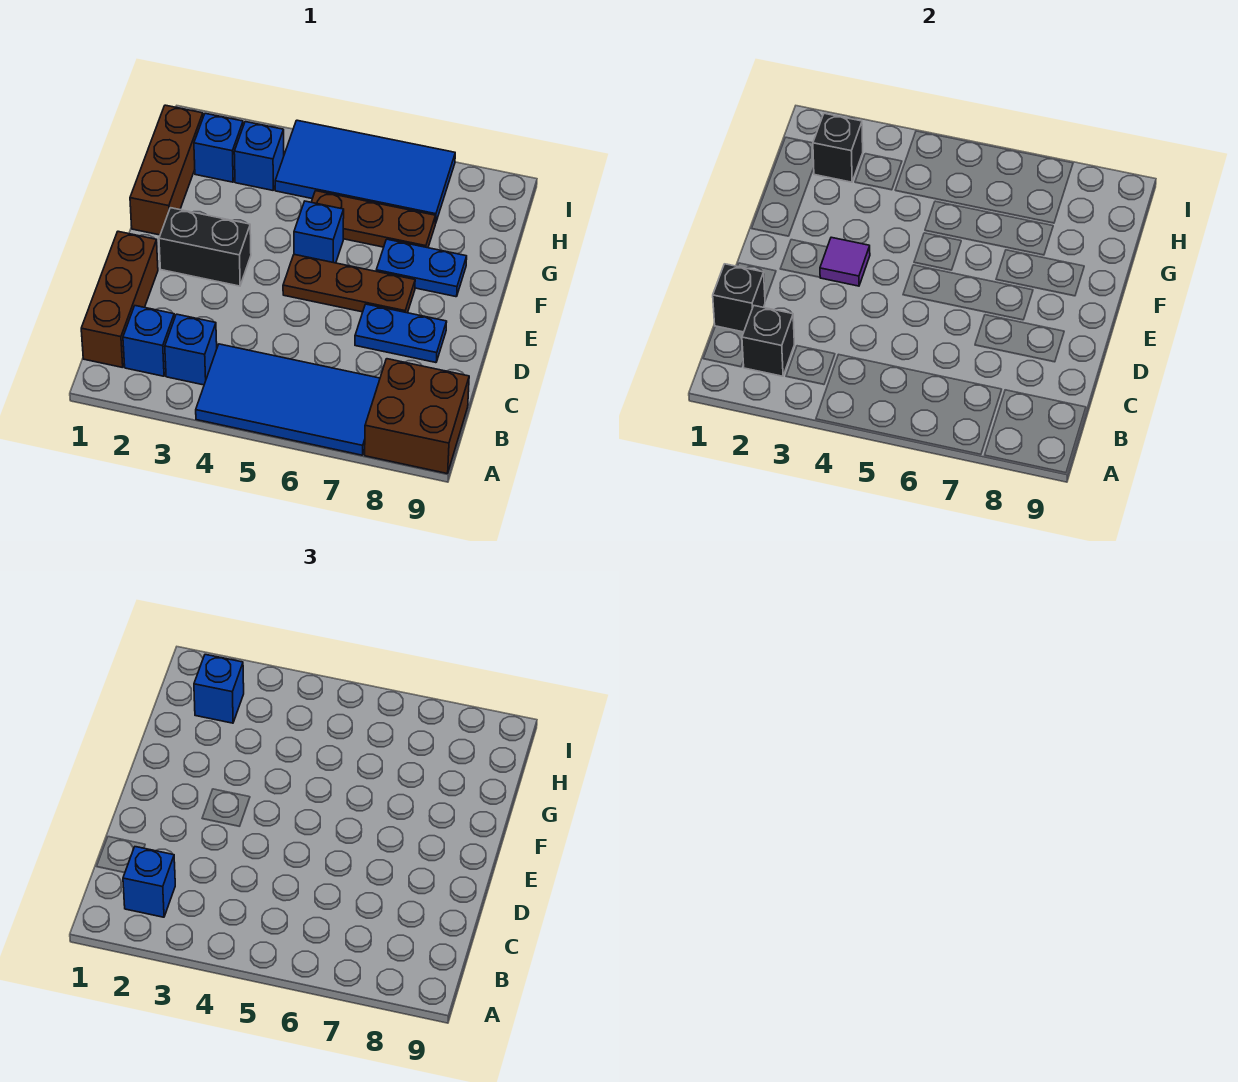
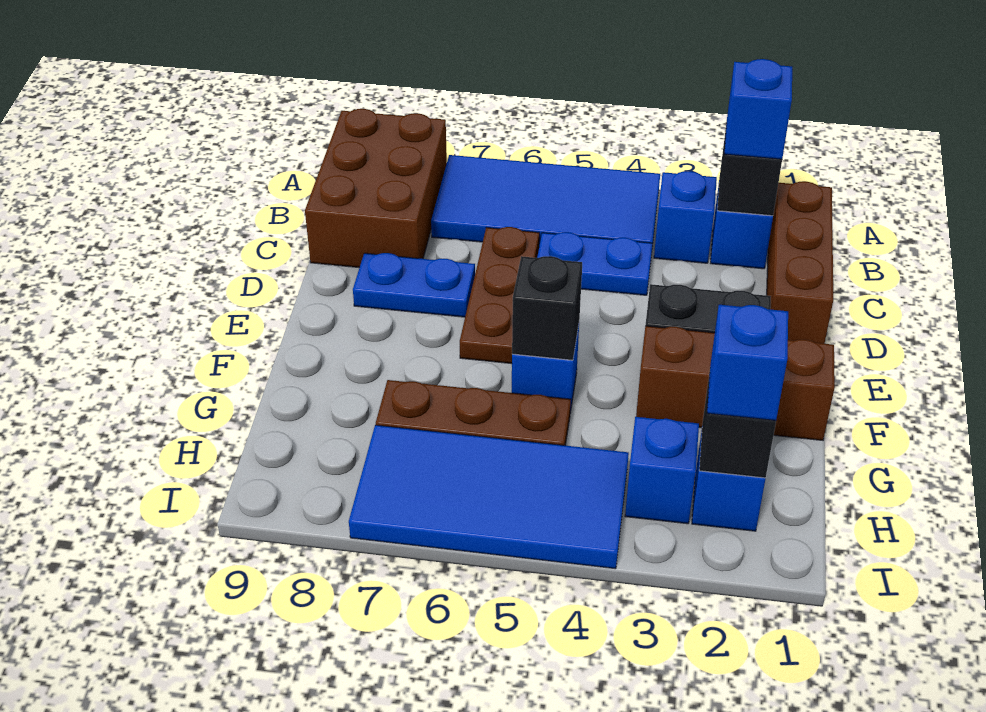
brown 2x2 brick [365,359,469,474] -> brown 2x3 brick [305,109,447,268]
black 1x1 brick [713,264,765,332] -> black 1x1 brick moved to [512,256,582,360]
purple 1x1 tile [820,237,870,286] -> none
brown 1x3 plate [283,255,415,313] -> brown 1x3 plate turned to [460,227,539,364]
brown 1x3 brick [130,105,203,235] -> brown 1x3 brick turned to [636,326,835,440]
blue 1x2 plate [376,239,467,297] -> blue 1x2 plate moved to [537,232,653,295]

